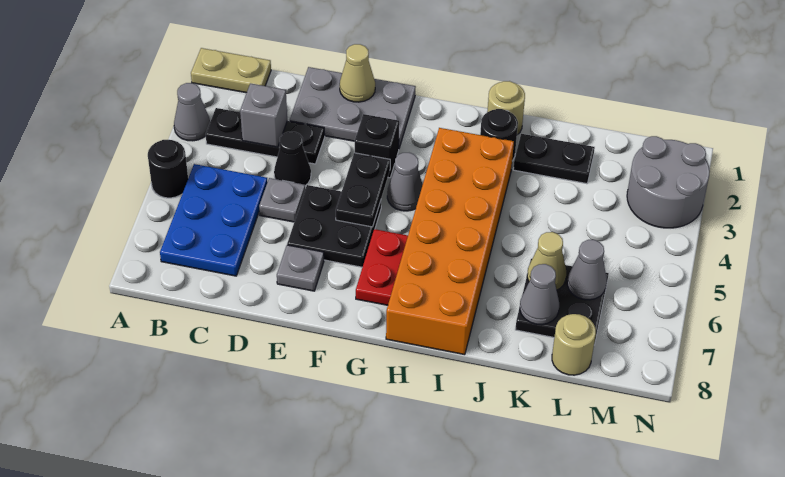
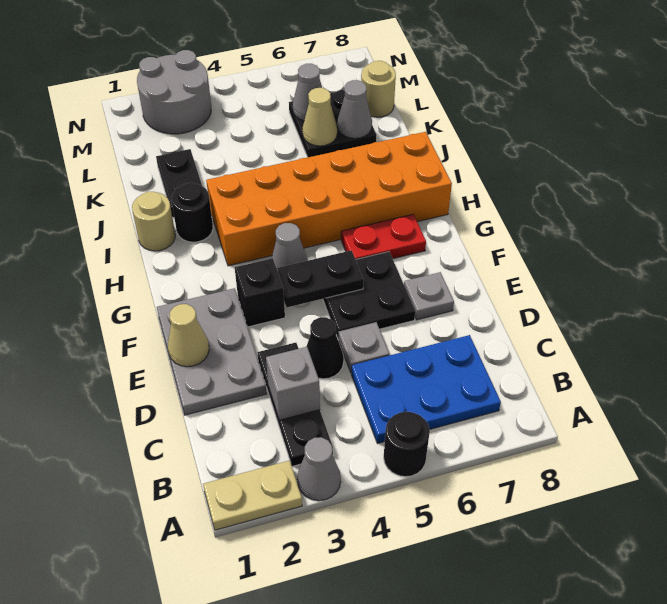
tan 1x2 plate [191,48,271,93] -> tan 1x2 plate turned to [203,460,302,530]

